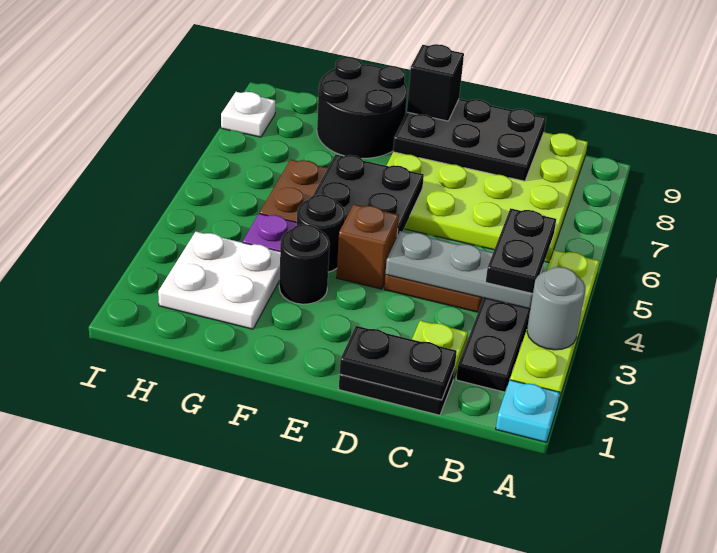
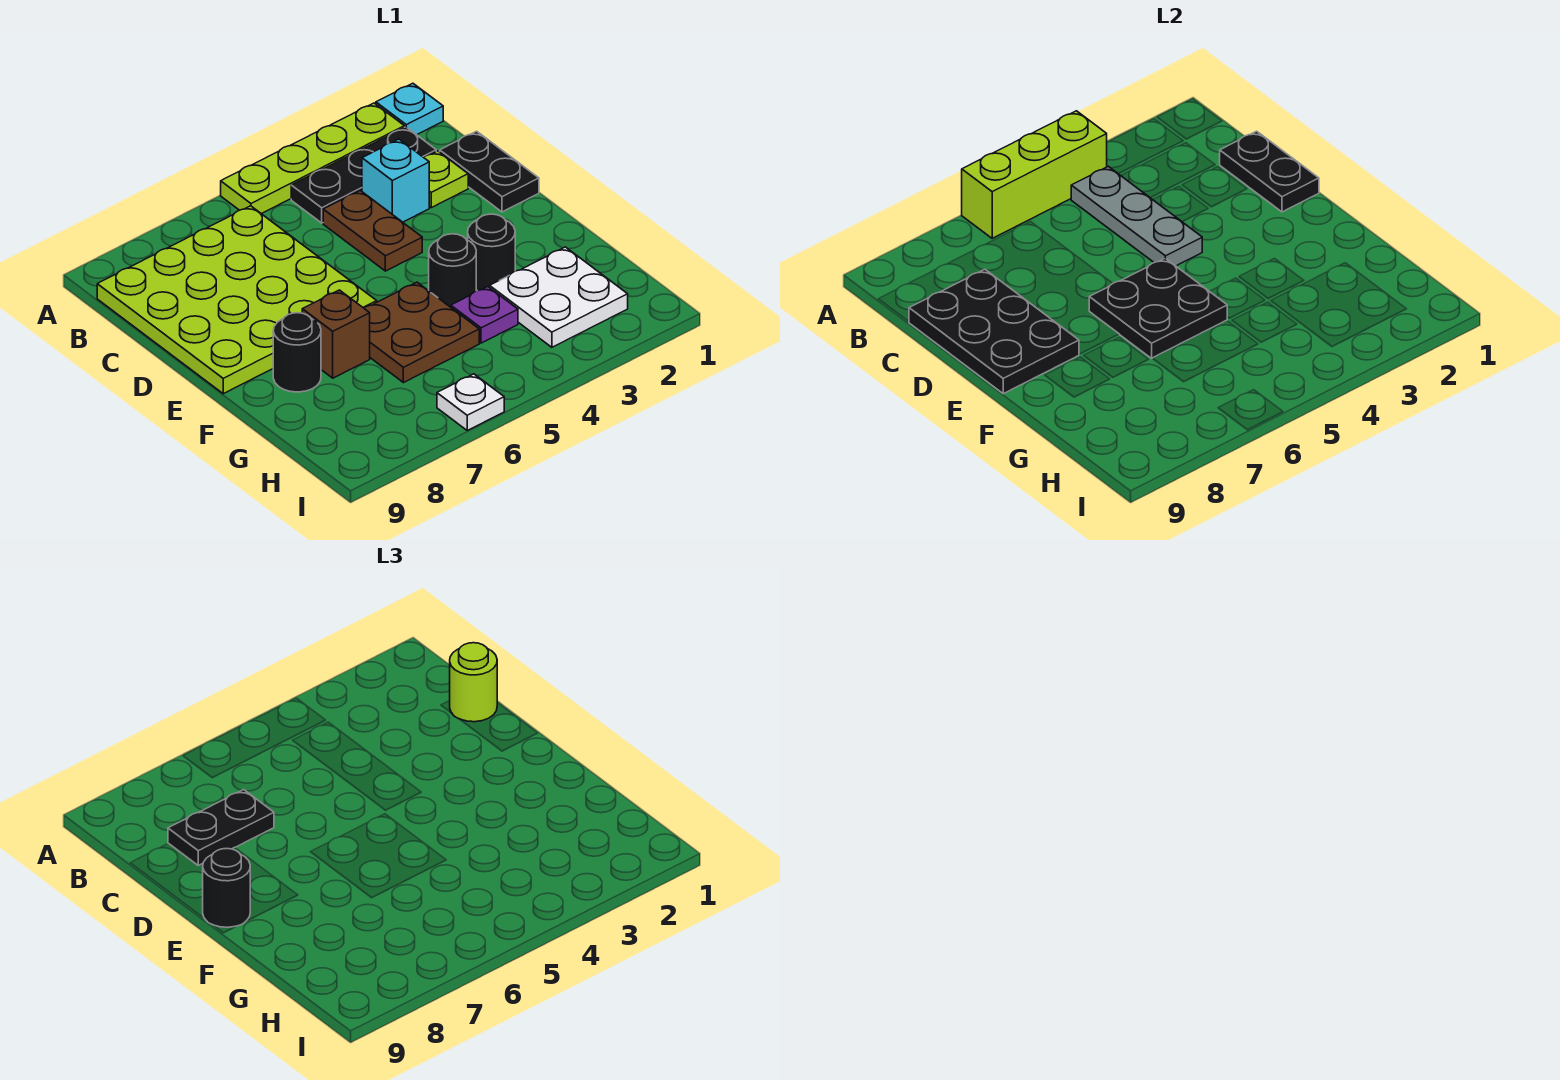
grey 1x1 round brick [527,267,585,350] -> none
none -> lime 1x3 brick [962,111,1107,238]
black 1x2 plate [486,208,556,294] -> black 1x2 plate moved to [168,790,274,865]
none -> lime 1x1 round brick [450,643,497,722]
none -> cyan 1x1 brick [362,139,429,222]
brown 1x1 brick [336,204,399,289] -> brown 1x1 brick moved to [302,290,370,378]
black 1x1 brick [407,44,464,121] -> black 1x1 round brick [203,848,250,927]
black 2x2 round brick [317,57,407,158] -> black 1x1 round brick [273,313,321,392]
white 1x1 plate [221,92,275,137] -> white 1x1 plate moved to [437,374,504,430]

